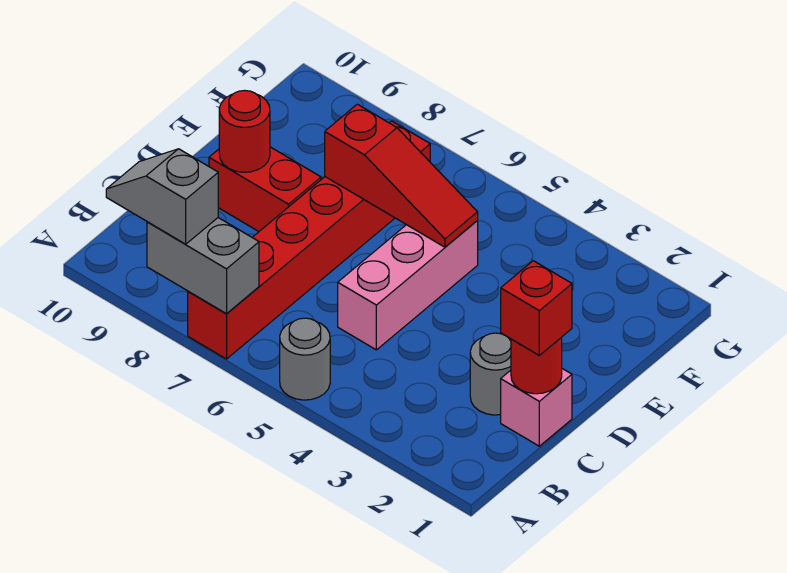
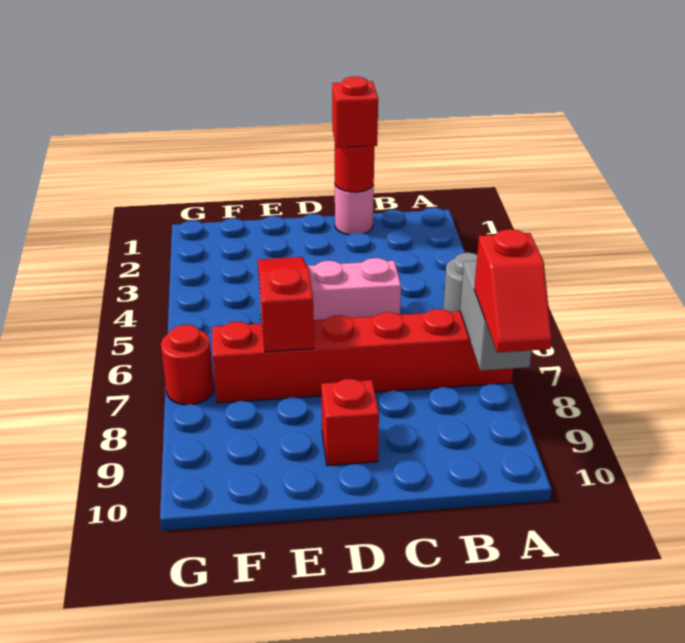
grey 1x2 slope [106,149,218,244] -> red 1x2 slope [474,229,552,353]
pink 1x1 brick [501,369,572,446] -> pink 1x1 round brick [335,185,374,235]
grey 1x1 round brick [470,333,511,415] -> none
red 1x2 brick [209,147,321,231] -> red 1x1 brick [321,379,379,466]
red 1x1 round brick [219,90,270,172] -> red 1x1 round brick moved to [161,325,214,405]

